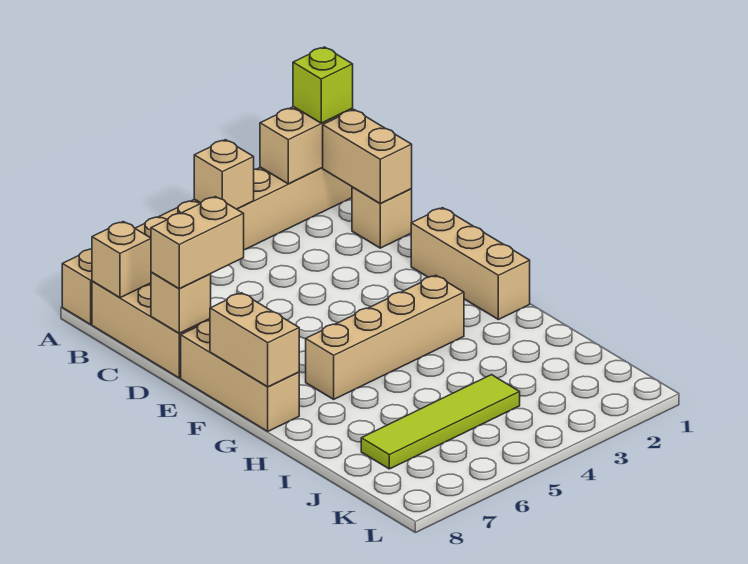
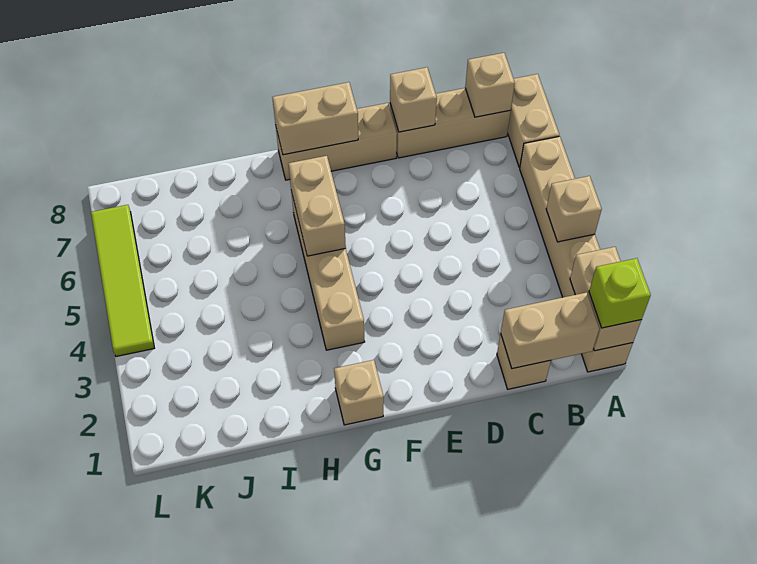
tan 1x2 brick [151,197,244,289] -> tan 1x2 brick moved to [288,156,346,256]
tan 1x3 brick [411,208,530,320] -> tan 1x1 brick [334,360,384,425]
lime 1x4 tile [361,375,520,469] -> lime 1x4 tile moved to [91,205,154,356]

